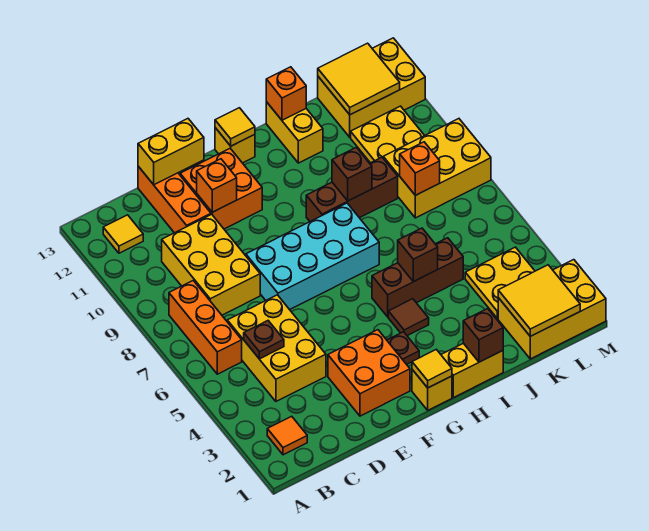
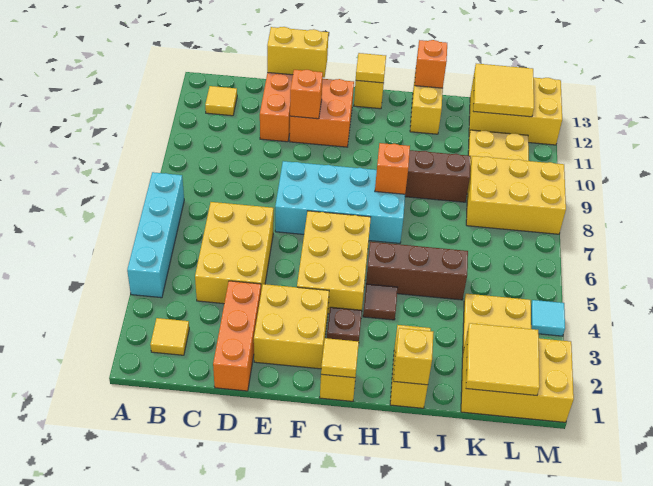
none -> cyan 1x4 brick [127,172,184,298]
orange 1x1 tile [267,416,307,455] -> yellow 1x1 tile [150,318,189,355]
orange 1x3 brick [169,281,242,374] -> orange 1x3 brick moved to [213,281,261,391]
brown 1x1 plate [244,321,284,359] -> none
yellow 2x3 brick [162,214,260,315] -> yellow 2x3 brick moved to [297,211,371,314]
orange 2x2 brick [328,330,410,416] -> yellow 2x2 brick [254,284,329,369]
yellow 1x2 brick [441,343,503,398] -> yellow 1x2 brick turned to [390,325,431,408]
brown 1x1 brick [463,309,503,362] -> yellow 1x1 brick [393,328,434,385]
brown 1x1 brick [398,228,438,282] -> none
brown 1x1 brick [332,147,372,201] -> none
orange 1x1 brick [400,142,440,195] -> orange 1x1 brick moved to [375,143,410,194]
none -> cyan 1x1 tile [531,300,565,336]

